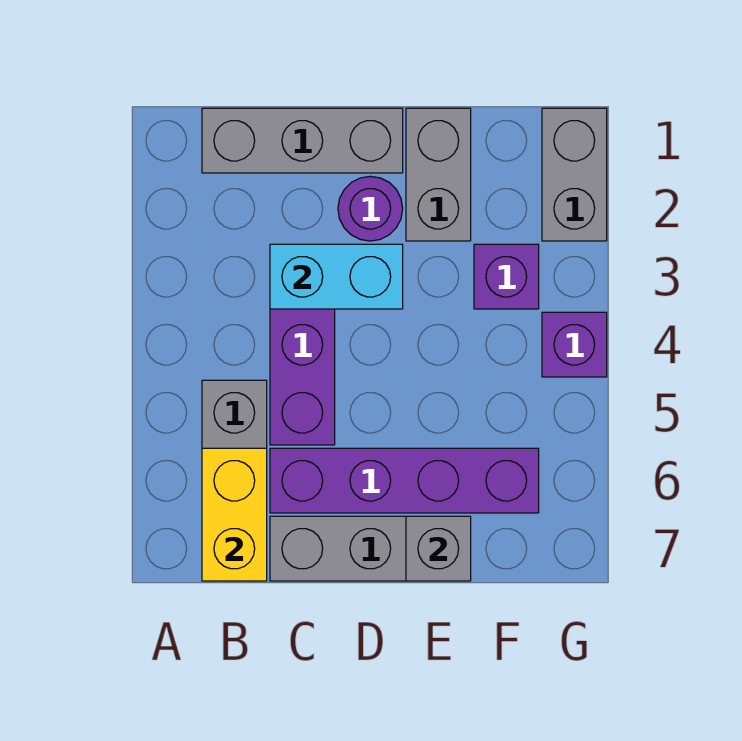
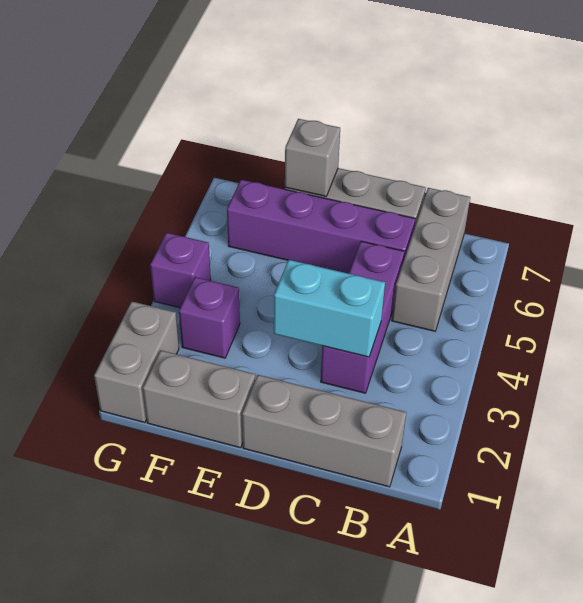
yellow 1x2 brick [202,448,267,581] -> none
purple 1x1 round brick [338,176,403,241] -> none
grey 1x2 brick [406,108,471,241] -> grey 1x2 brick turned to [143,350,255,448]

